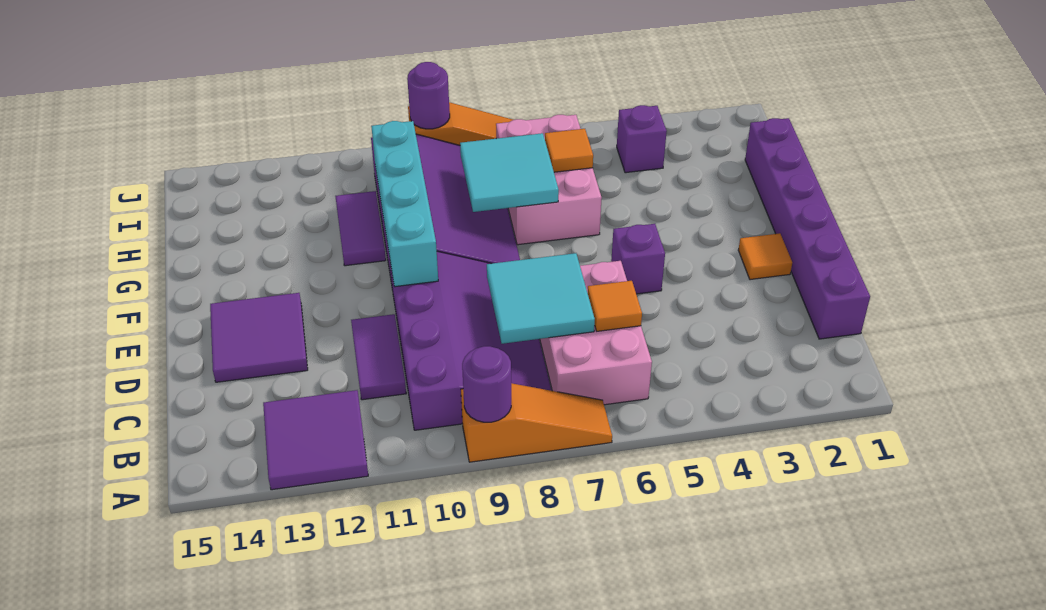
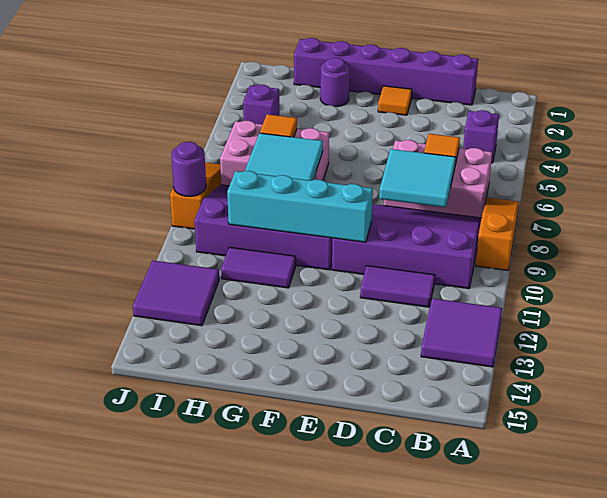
purple 1x1 round brick [462,346,511,422] -> purple 1x1 round brick moved to [320,58,350,107]
purple 2x2 tile [210,293,308,382] -> purple 2x2 tile moved to [133,260,219,326]
purple 1x1 brick [611,224,665,294] -> purple 1x1 brick moved to [463,110,499,163]

